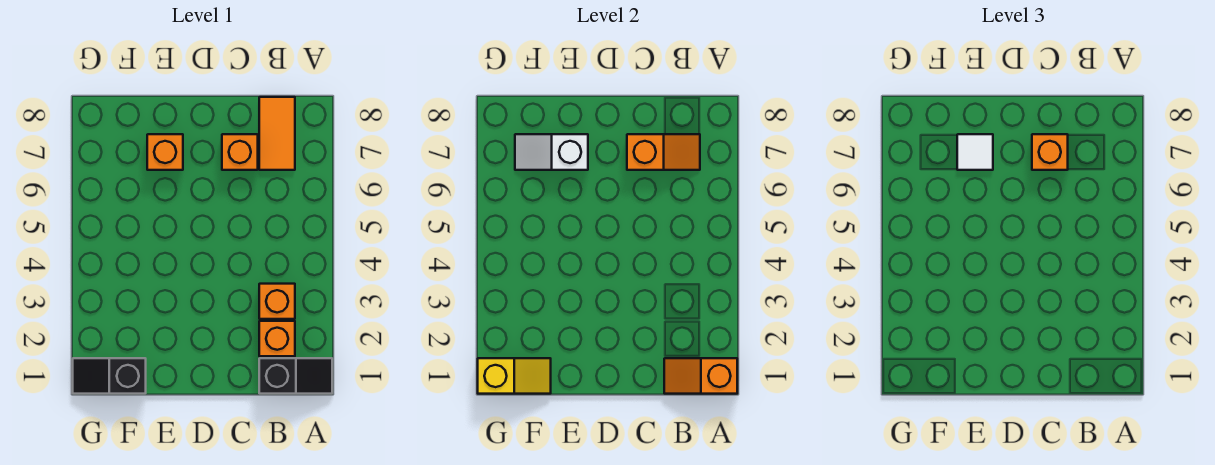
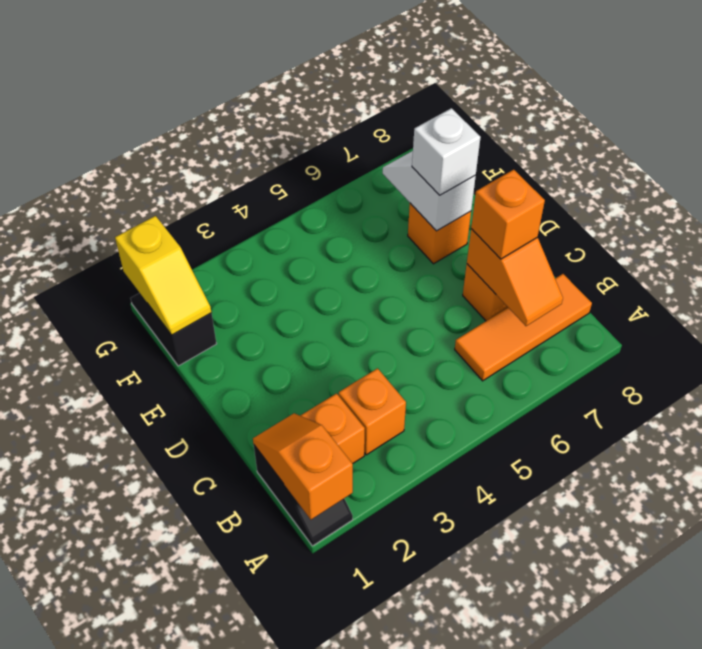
orange 1x2 tile [259,97,295,170] -> orange 1x3 tile [455,274,592,381]
white 1x1 tile [957,134,993,170] -> white 1x1 brick [412,108,481,195]

